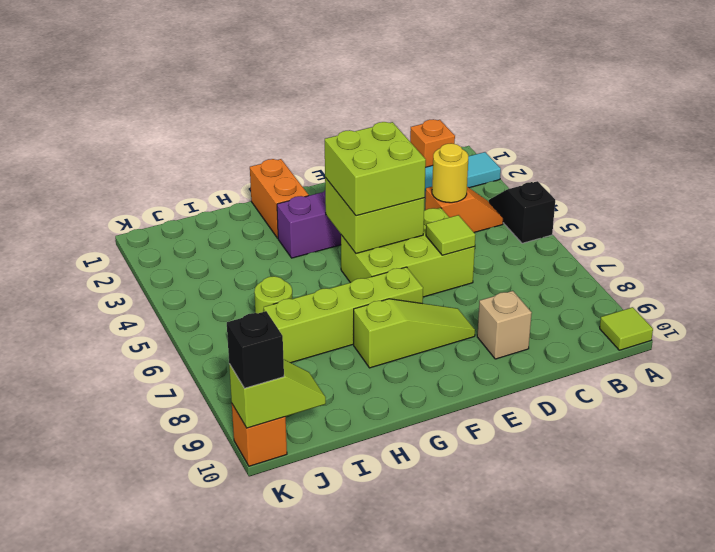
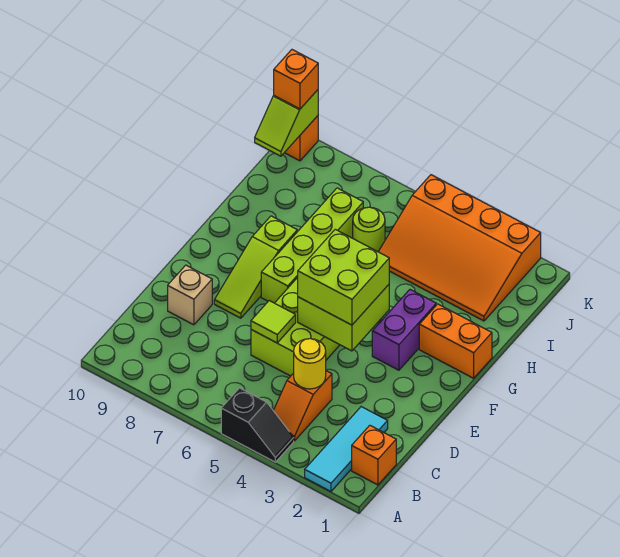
lime 1x1 tile [600,307,653,350] -> none
none -> orange 3x4 slope [378,175,541,321]
black 1x1 brick [227,311,284,388] -> orange 1x1 brick [274,50,318,109]

